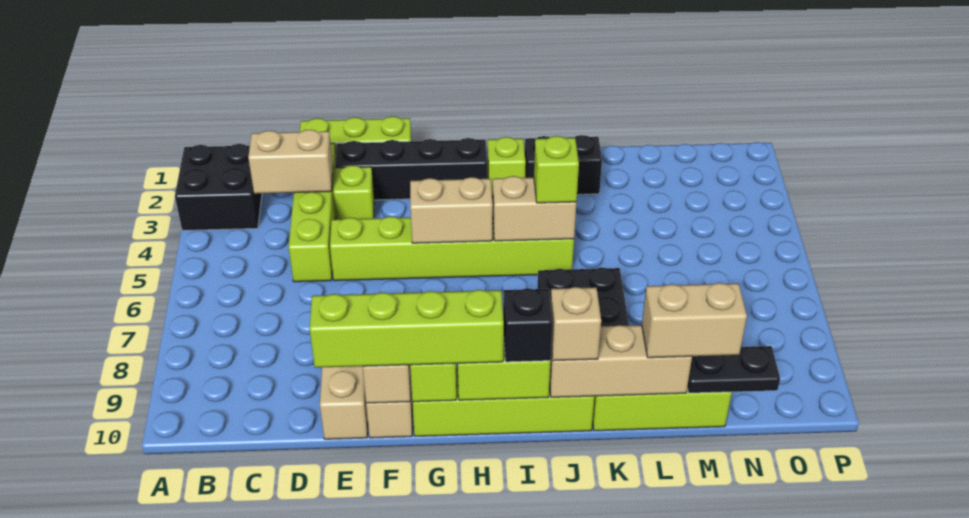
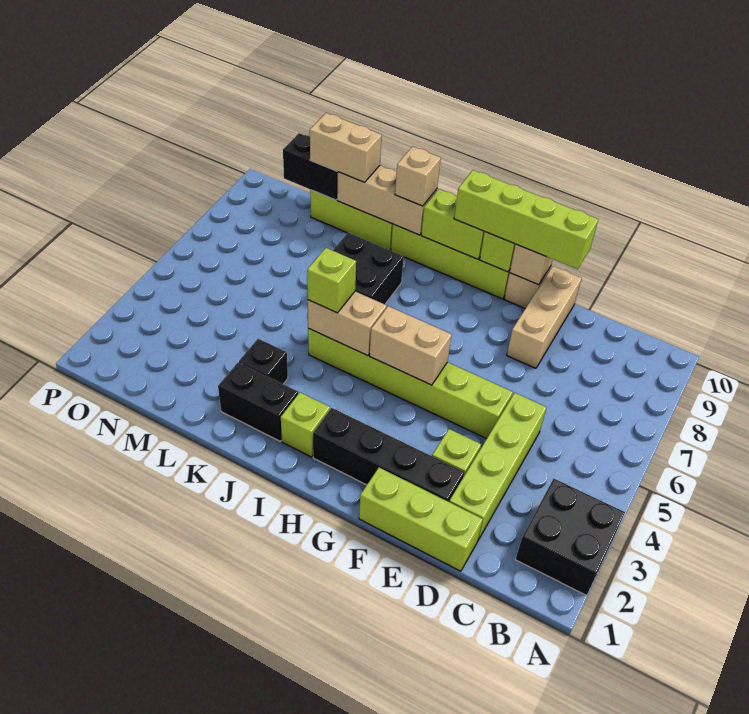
tan 1x2 brick [248,130,333,194] -> none
black 1x1 brick [503,288,553,362] -> black 1x1 brick moved to [239,339,288,384]
black 1x2 plate [687,346,780,393] -> black 1x2 brick [283,133,338,200]

